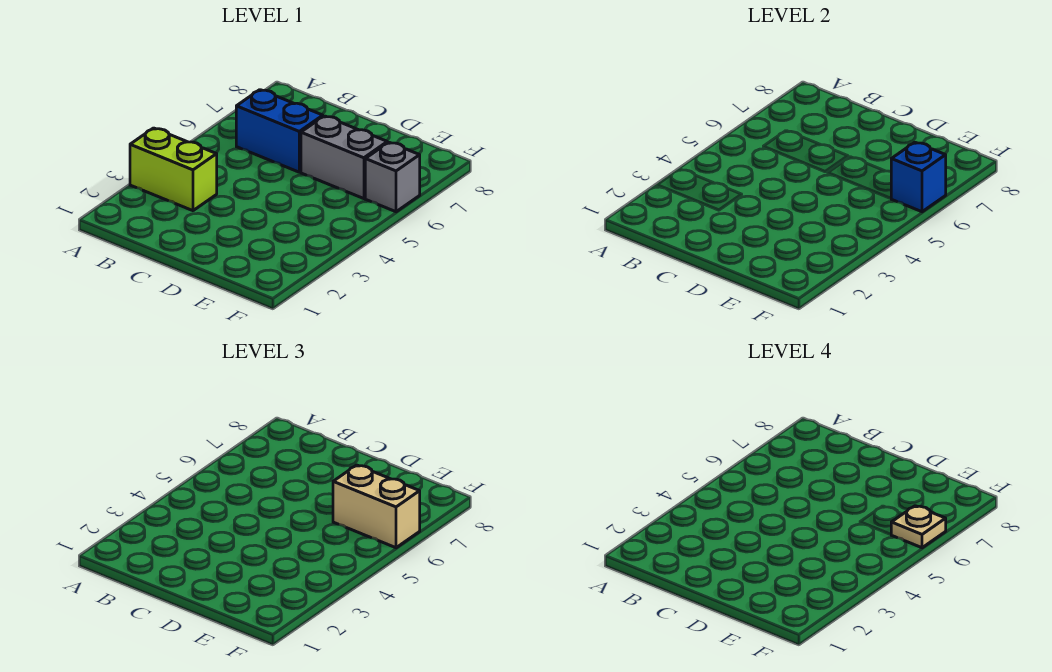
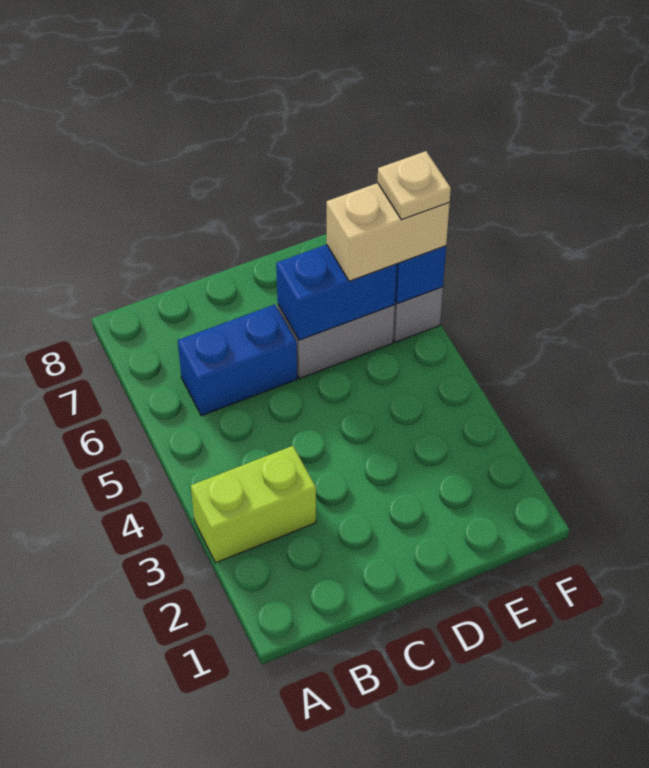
none -> blue 1x2 brick [276,244,397,340]

